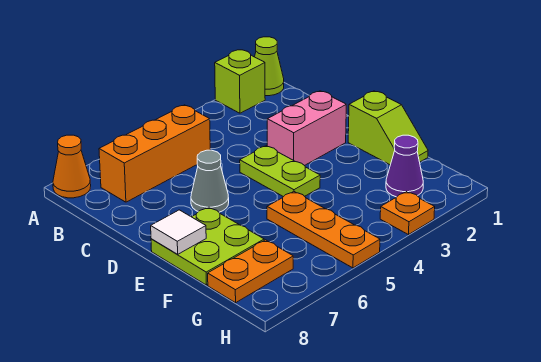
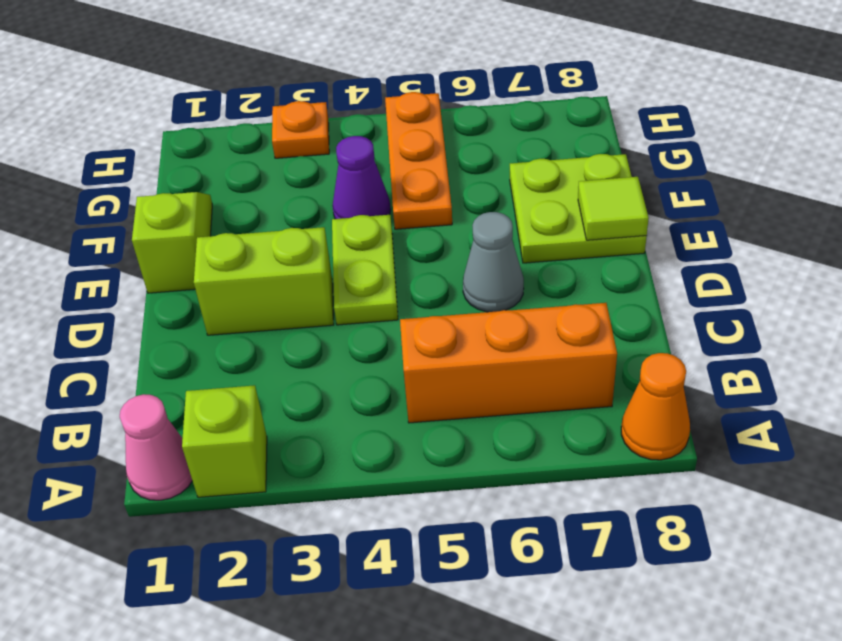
lime 1x1 cone [255,37,284,96] -> pink 1x1 cone [120,394,192,500]
pink 1x2 brick [267,91,346,166] -> lime 1x2 brick [194,227,334,335]
white 1x1 tile [151,210,206,254] -> lime 1x1 tile [578,177,649,240]
purple 1x1 cone [386,135,423,197] -> purple 1x1 cone moved to [332,136,390,219]
orange 1x2 plate [208,240,293,303] -> none

